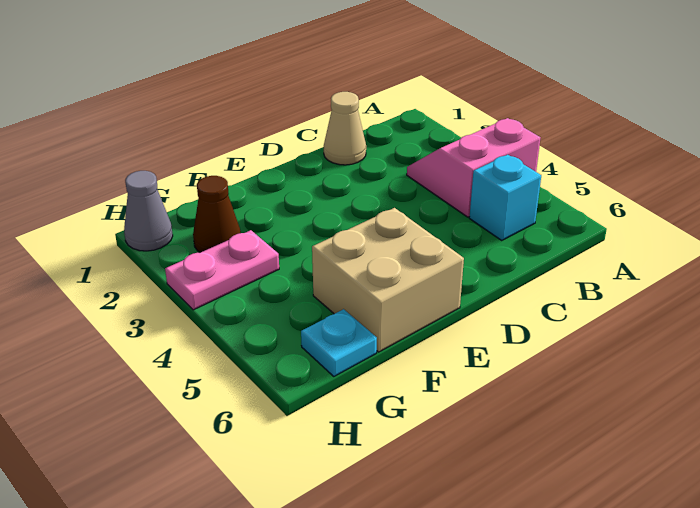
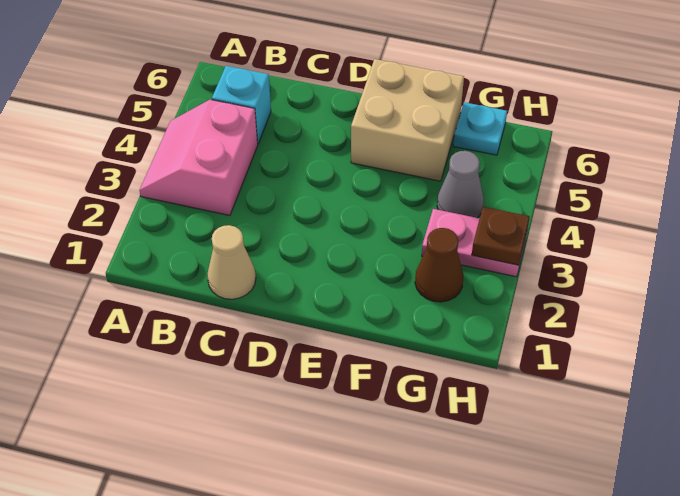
pink 2x2 slope [407,118,540,217] -> pink 2x2 slope turned to [139,100,258,216]
grey 1x1 cone [124,171,173,251] -> grey 1x1 cone moved to [437,151,484,218]
none -> brown 1x1 plate [472,207,530,265]

